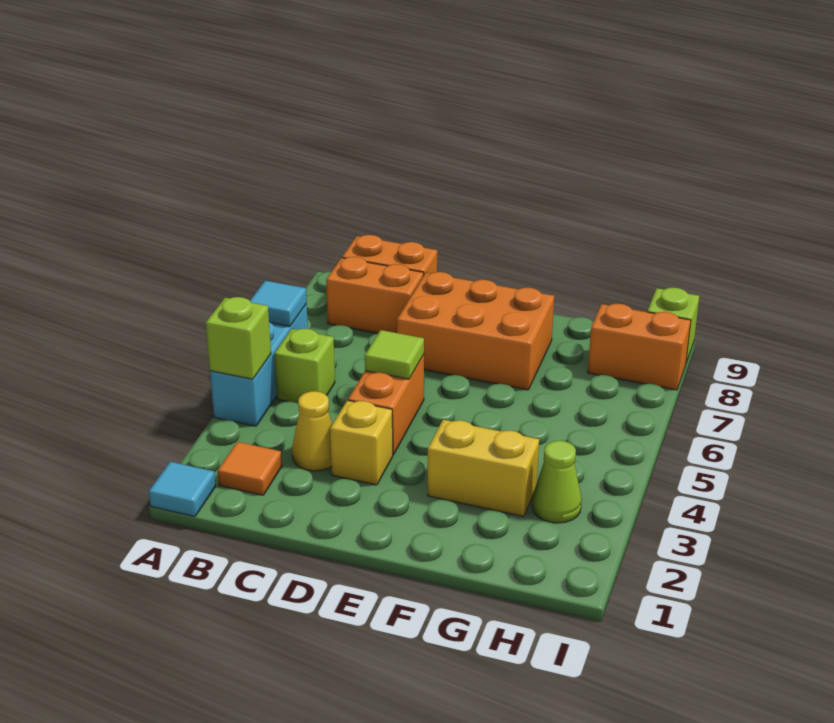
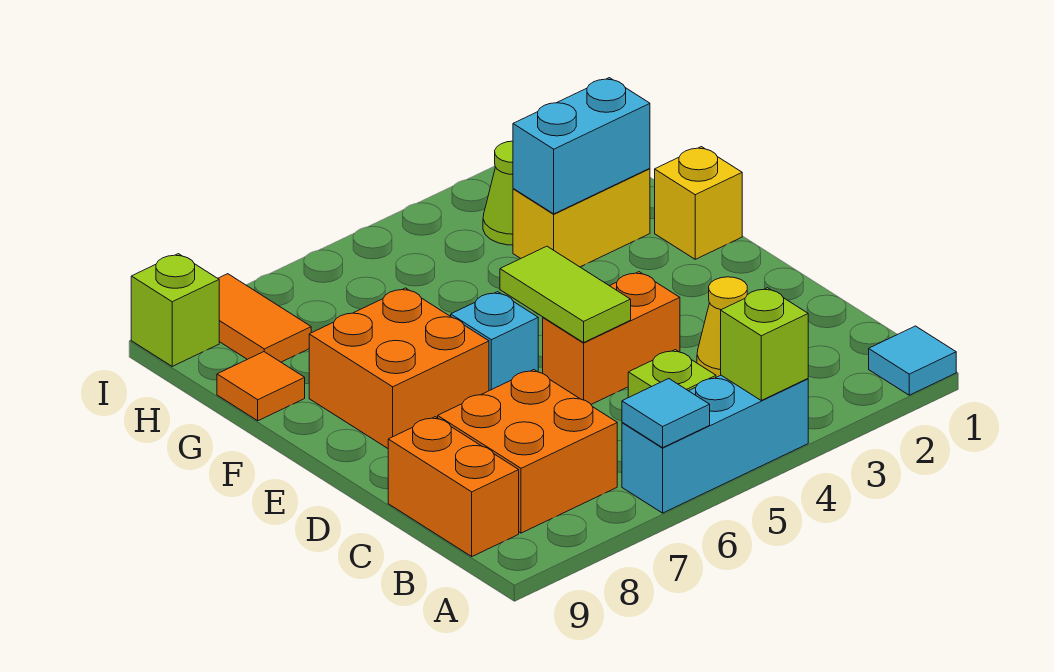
orange 1x1 tile [218,442,282,495] -> orange 1x1 tile moved to [217,352,305,421]
orange 1x2 brick [326,257,424,333] -> orange 2x2 brick [438,370,617,533]
yellow 1x1 brick [330,400,393,485] -> yellow 1x1 brick moved to [655,147,742,259]
lime 1x1 tile [365,330,424,379] -> lime 1x2 tile [500,246,631,343]
orange 2x3 brick [397,272,554,390] -> orange 2x2 brick [309,288,489,448]
none -> cyan 1x1 brick [451,292,538,391]
yellow 1x2 brick [428,420,539,517] -> yellow 1x2 brick turned to [513,168,650,267]
none -> cyan 1x2 brick [513,78,650,214]
orange 1x2 brick [588,304,691,390] -> orange 1x2 tile [218,274,311,362]

